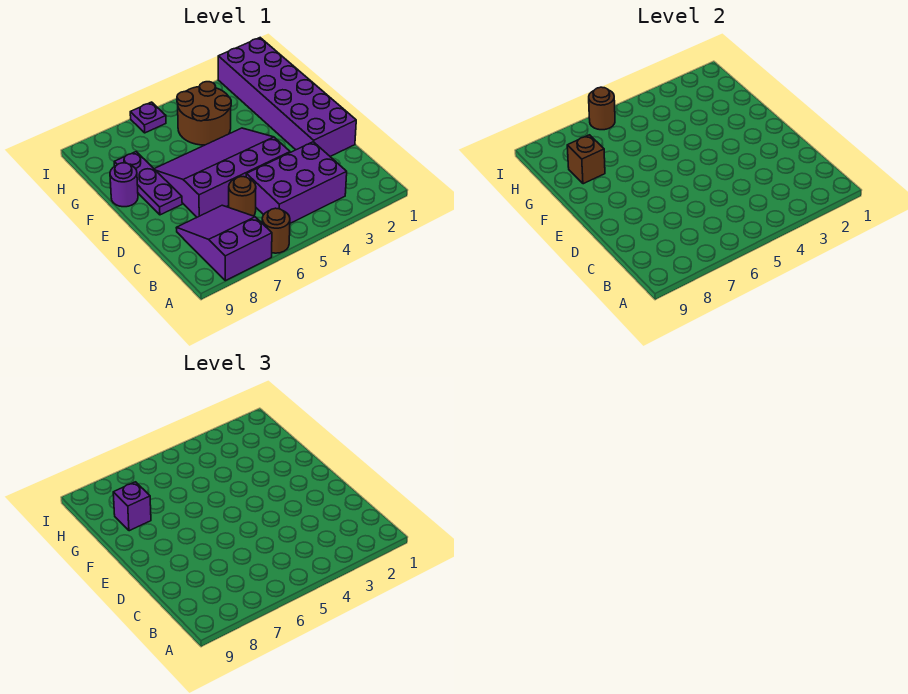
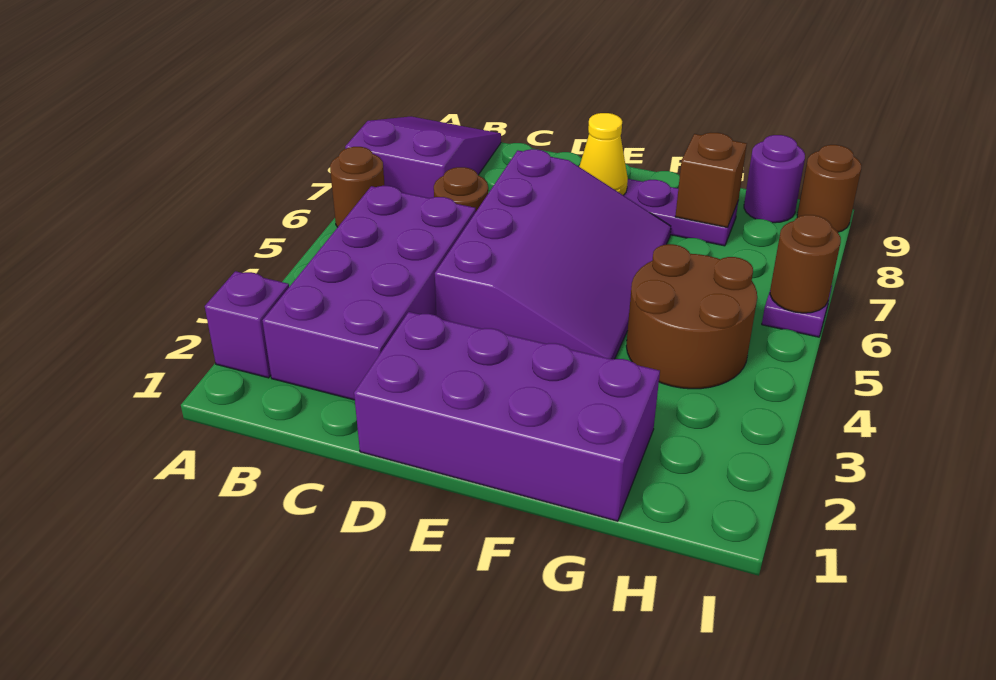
purple 2x3 slope [176,205,272,281] -> purple 2x3 slope turned to [345,116,501,198]
purple 2x3 brick [246,142,347,223] -> purple 2x4 brick [262,186,476,400]
purple 2x6 brick [218,38,356,156] -> purple 2x4 brick [354,312,660,521]
none -> yellow 1x1 cone [579,113,628,195]
purple 1x1 round brick [110,163,138,207] -> purple 1x1 round brick moved to [744,135,805,223]
purple 1x1 brick [113,482,151,531] -> purple 1x1 brick moved to [205,271,289,378]
none -> brown 1x1 round brick [797,145,861,232]

